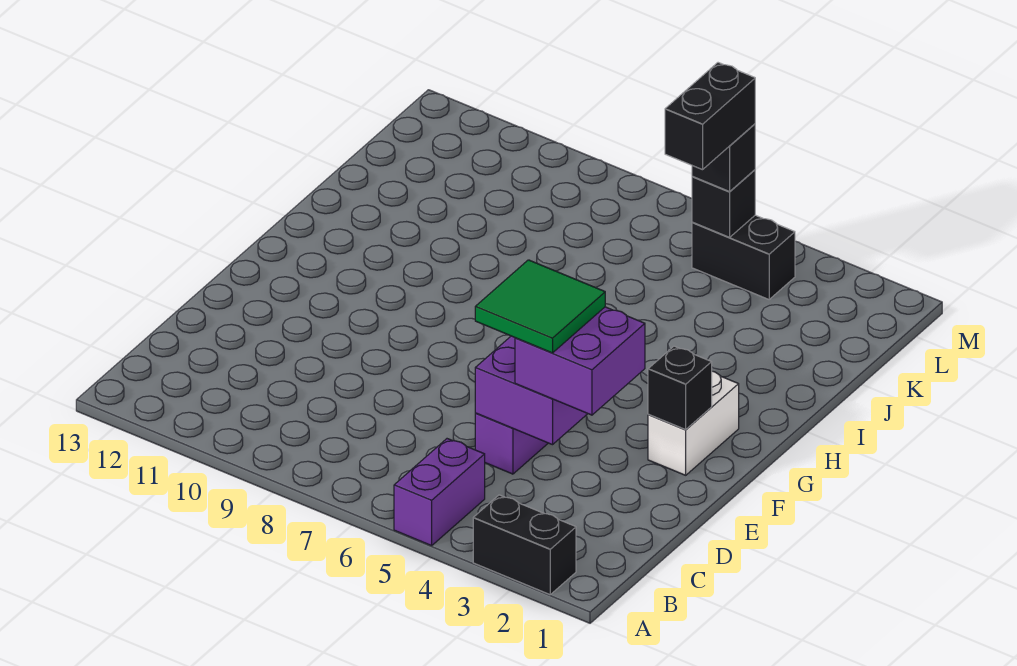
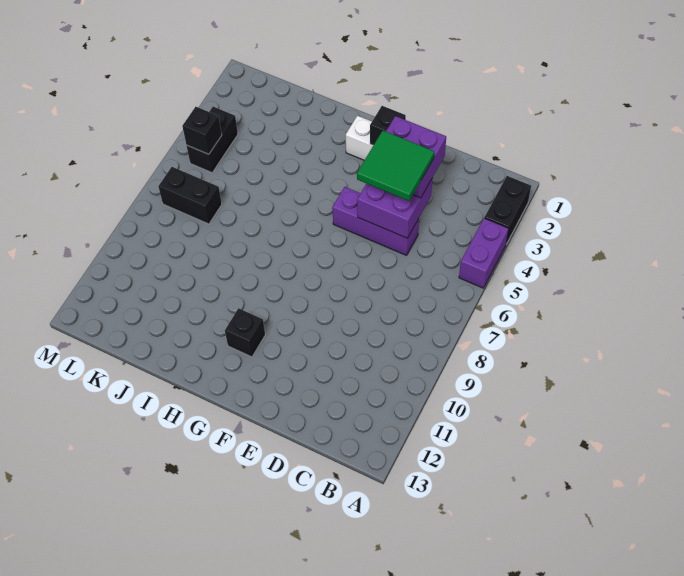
purple 1x2 brick [394,439,485,546] -> purple 1x2 brick turned to [459,218,509,288]
black 1x2 brick [665,63,755,170] -> black 1x2 brick moved to [158,167,222,224]
black 1x1 brick [692,124,755,192] -> black 1x1 brick moved to [225,308,265,357]

